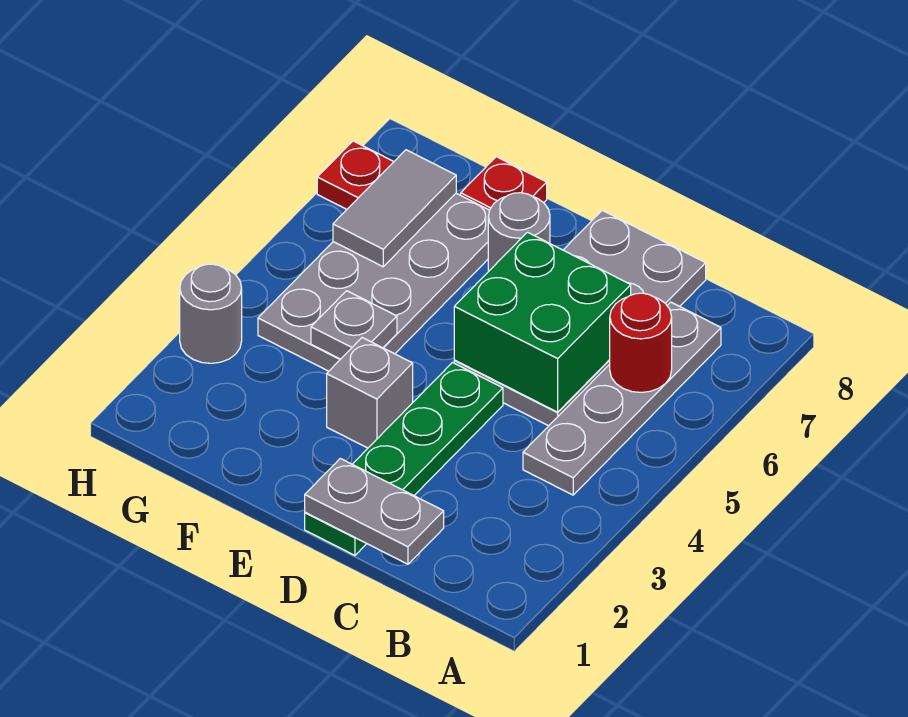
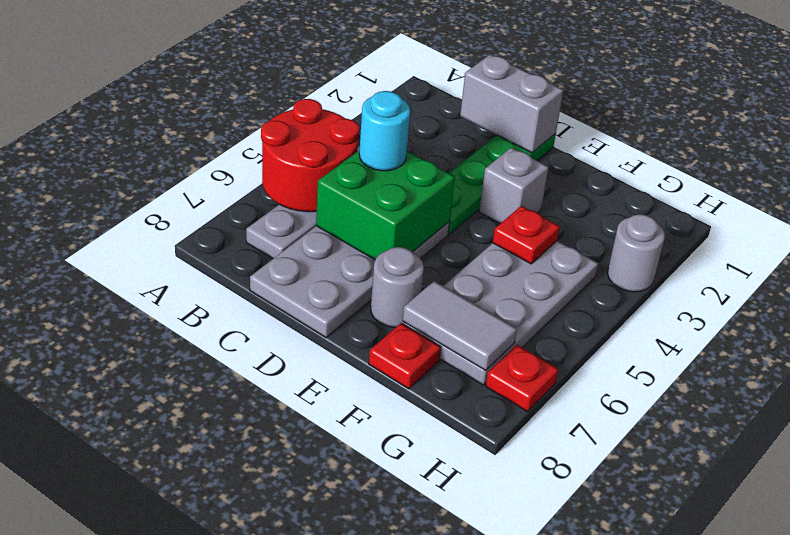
red 1x1 round brick [610,293,672,392] -> red 2x2 round brick [261,99,360,212]
grey 1x2 plate [305,458,444,564] -> grey 1x2 brick [460,54,563,153]
none -> cyan 1x1 round brick [359,91,410,171]
grey 1x1 plate [311,291,397,359] -> red 1x1 plate [493,206,560,264]
grey 1x2 tile [333,150,456,267] -> grey 1x2 tile turned to [403,281,517,371]

